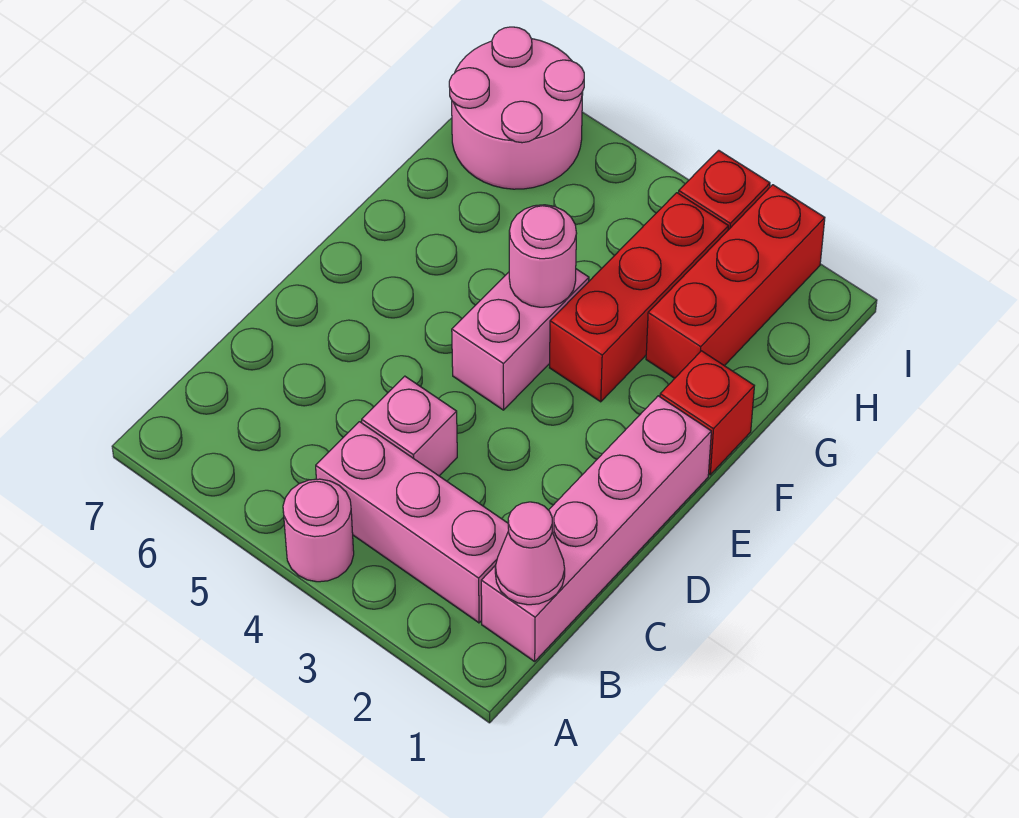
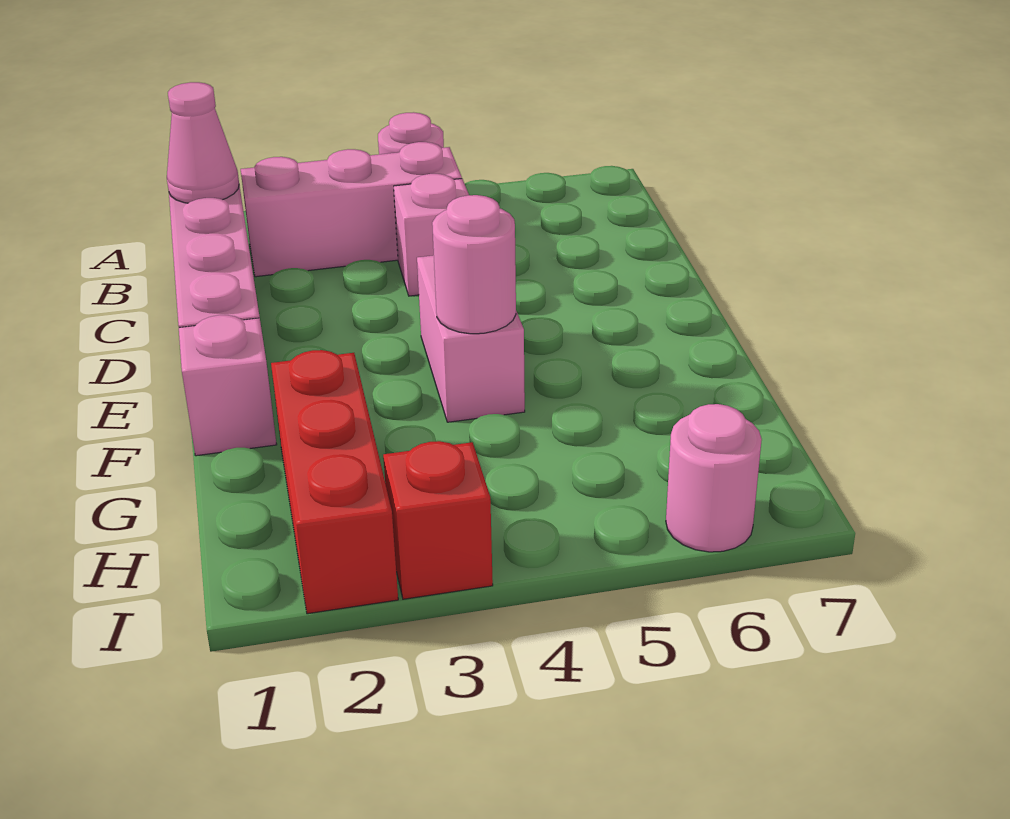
red 1x1 brick [660,351,754,475] -> pink 1x1 brick [179,315,277,456]
red 1x3 brick [550,193,728,402] -> none
pink 2x2 round brick [449,27,584,189] -> pink 1x1 round brick [666,404,762,552]

